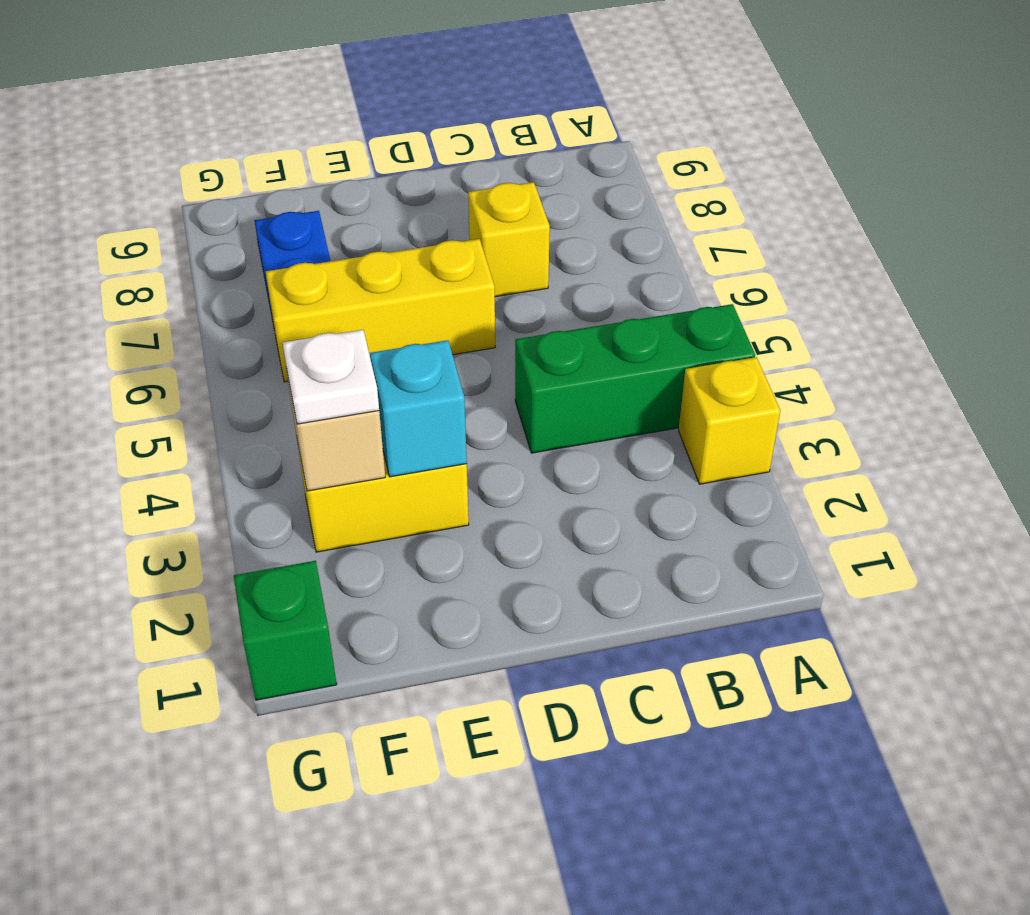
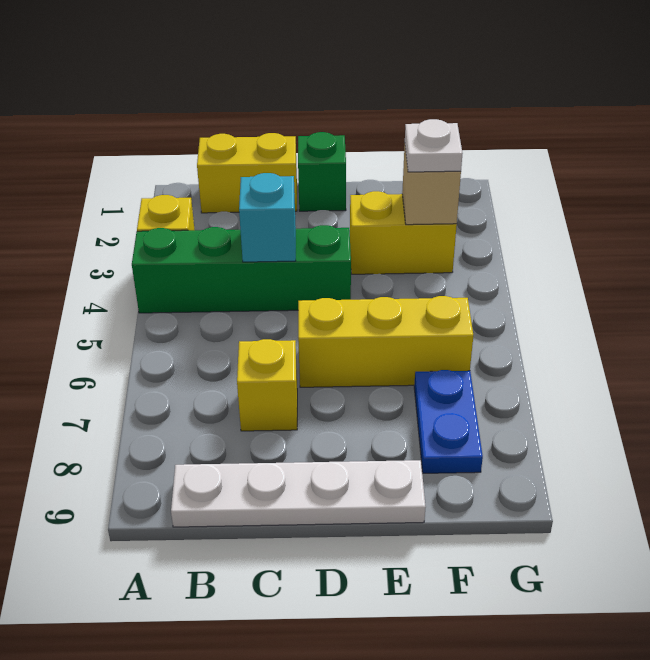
green 1x3 brick [515,304,755,453] -> green 1x4 brick [132,225,351,313]
none -> yellow 1x2 brick [197,133,297,213]
none -> white 1x4 plate [171,460,426,527]
cyan 1x1 brick [370,340,467,477] -> cyan 1x1 brick moved to [239,173,296,262]
green 1x1 brick [234,561,337,700] -> green 1x1 brick moved to [298,132,346,211]

